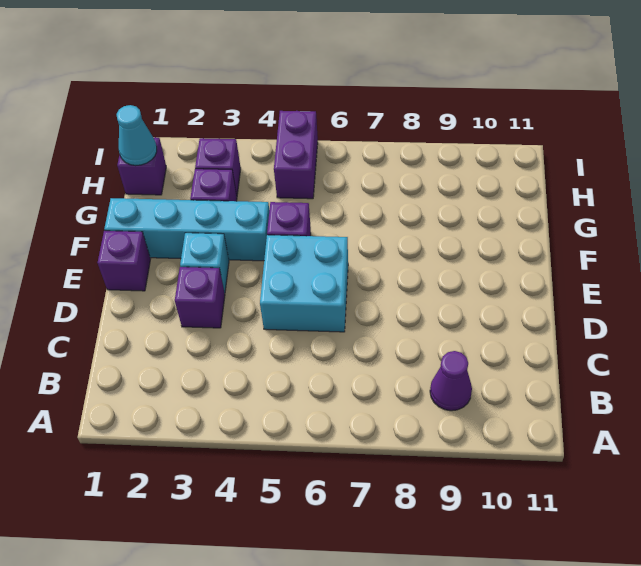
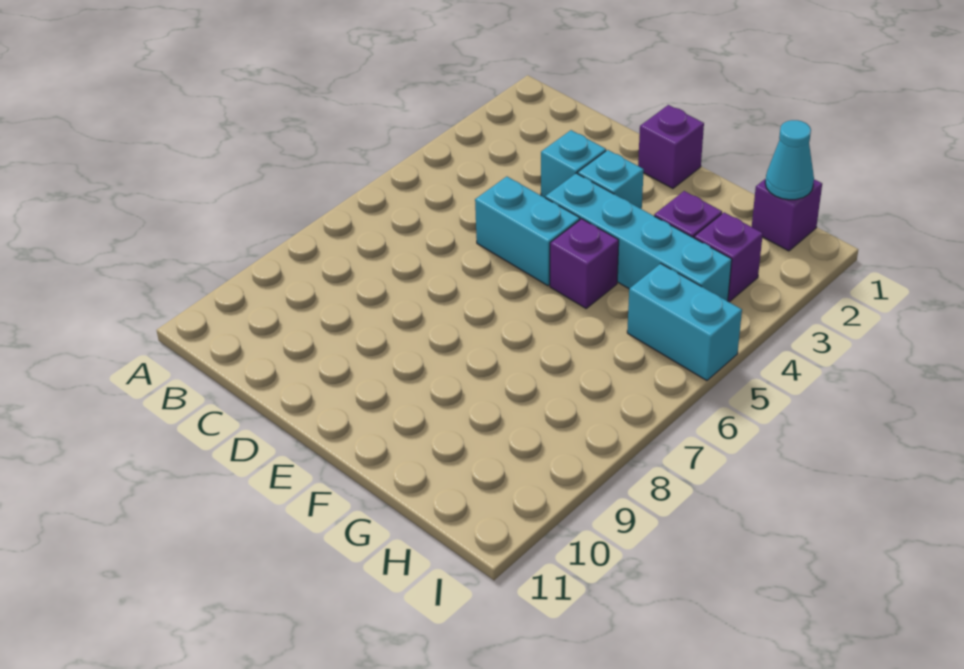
purple 1x1 cone [430,351,472,411] -> none
purple 1x1 brick [175,267,225,328] -> cyan 1x1 brick [541,130,606,198]
cyan 2x2 brick [260,235,348,332] -> cyan 1x2 brick [475,177,580,286]
cyan 1x4 brick [104,198,269,261] -> cyan 1x4 brick turned to [545,173,732,301]
purple 1x2 brick [274,111,318,199] -> cyan 1x2 brick [627,263,742,381]

